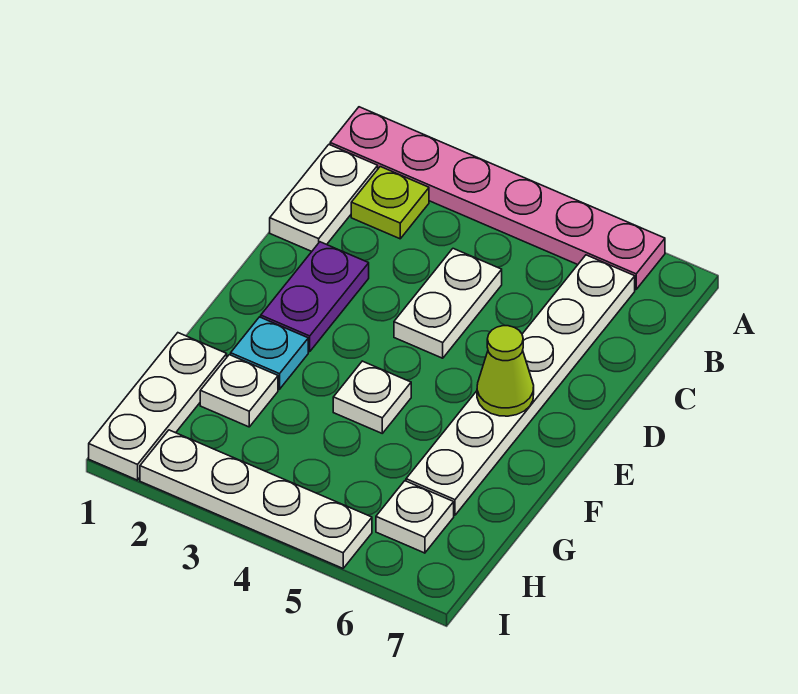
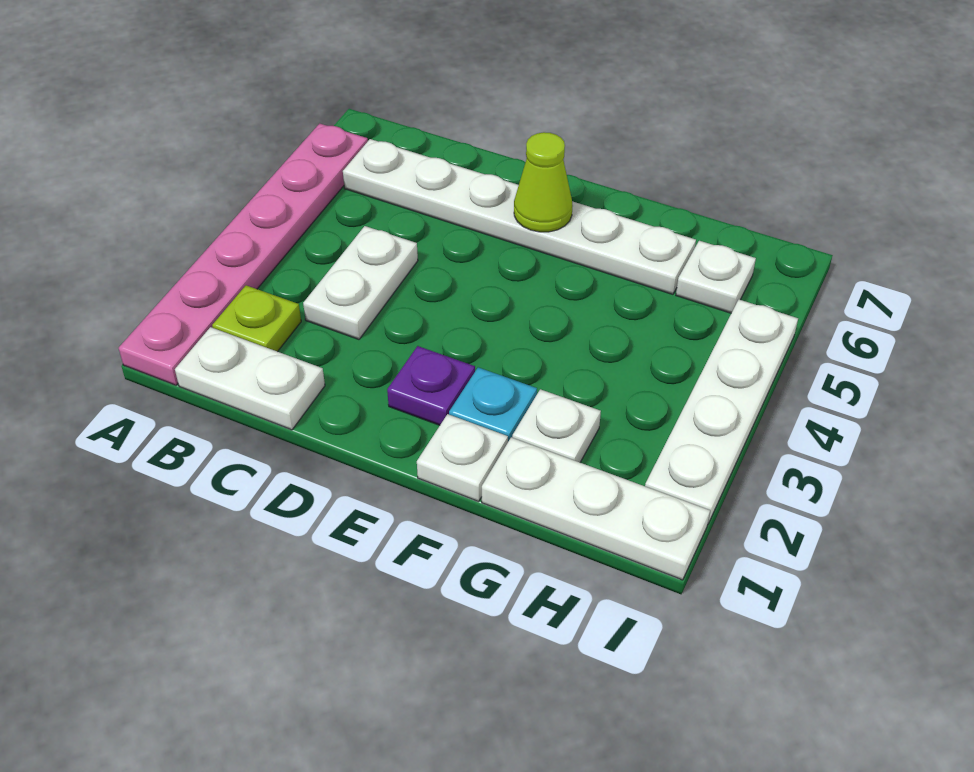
white 1x2 plate [394,249,502,358] -> white 1x2 plate turned to [303,226,418,339]
purple 1x2 plate [261,242,369,352] -> purple 1x1 plate [387,346,475,425]
white 1x1 plate [333,361,411,433] -> white 1x1 plate moved to [417,414,508,502]

